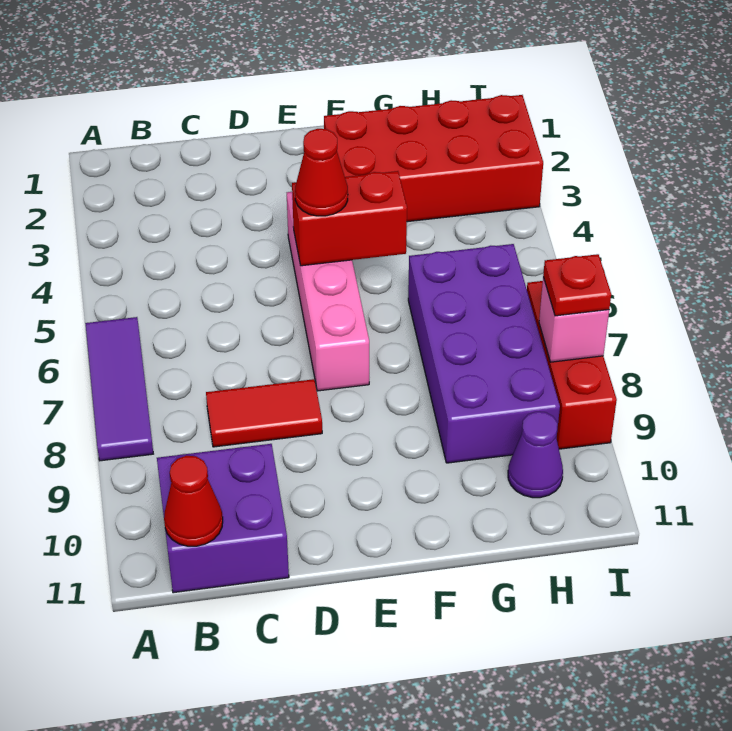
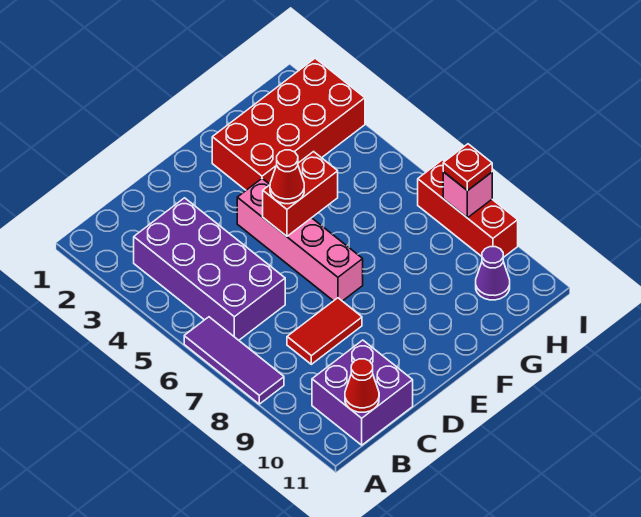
purple 2x4 brick [408,244,560,463] -> purple 2x4 brick moved to [134,198,285,340]

